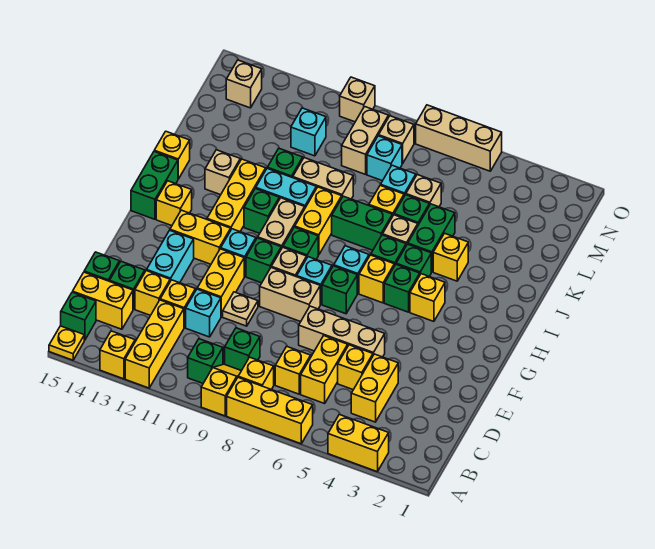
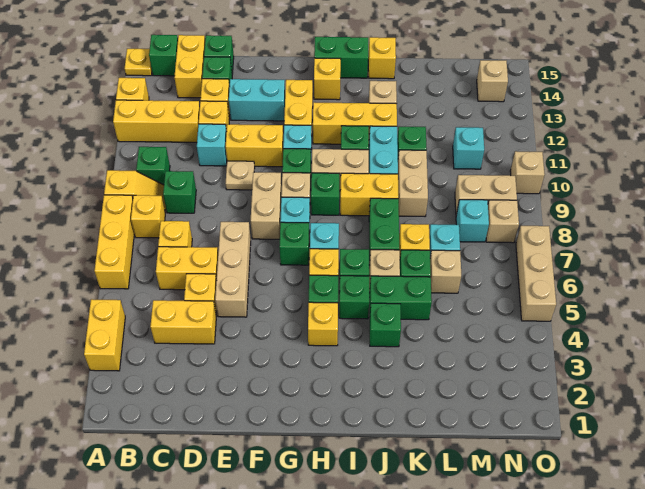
yellow 1x1 brick [433,233,468,281] -> green 1x1 brick [370,303,401,347]

